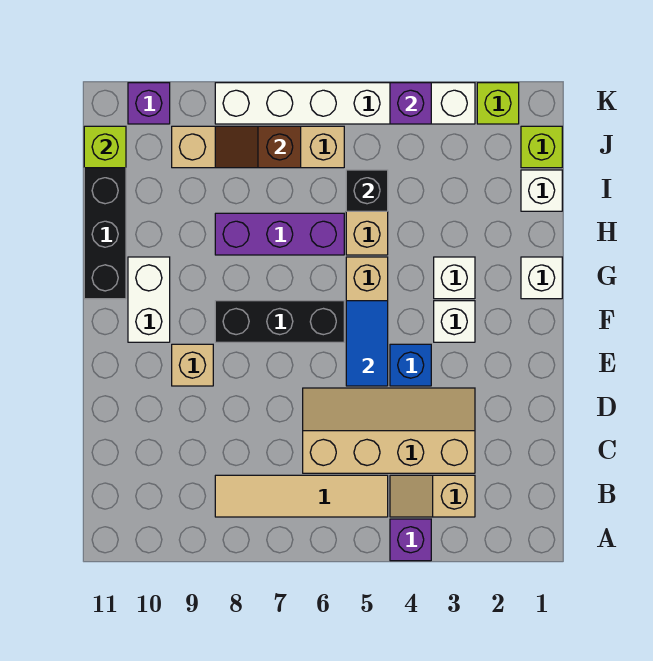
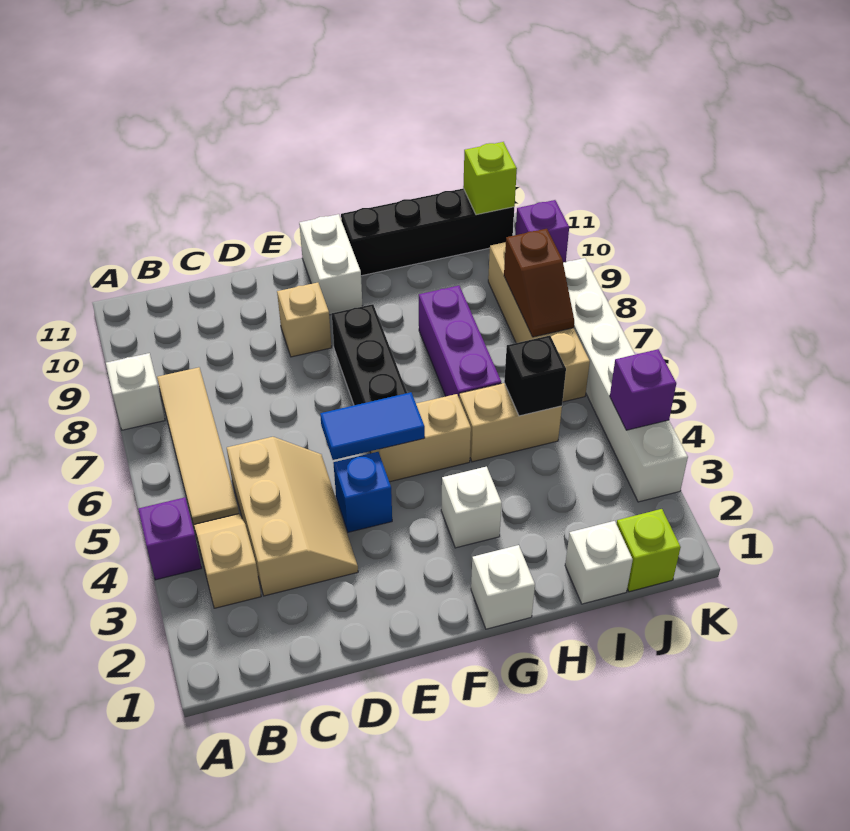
tan 2x4 slope [303,388,475,473] -> tan 2x3 slope [227,437,358,596]
white 1x1 brick [434,301,475,342] -> white 1x1 brick moved to [106,353,165,430]
white 1x2 brick [128,257,170,342] -> white 1x2 brick turned to [299,214,363,315]
brown 1x2 slope [215,126,301,168] -> brown 1x2 slope turned to [504,229,574,337]
lime 1x1 brick [477,83,519,124] -> none

